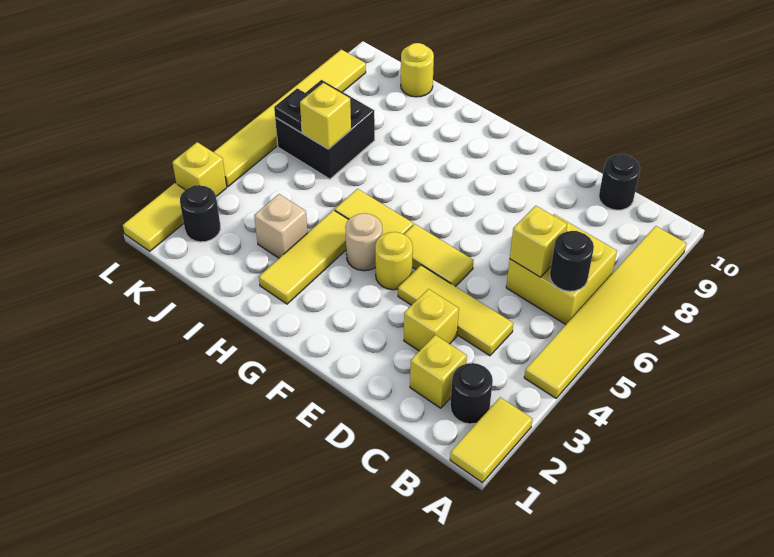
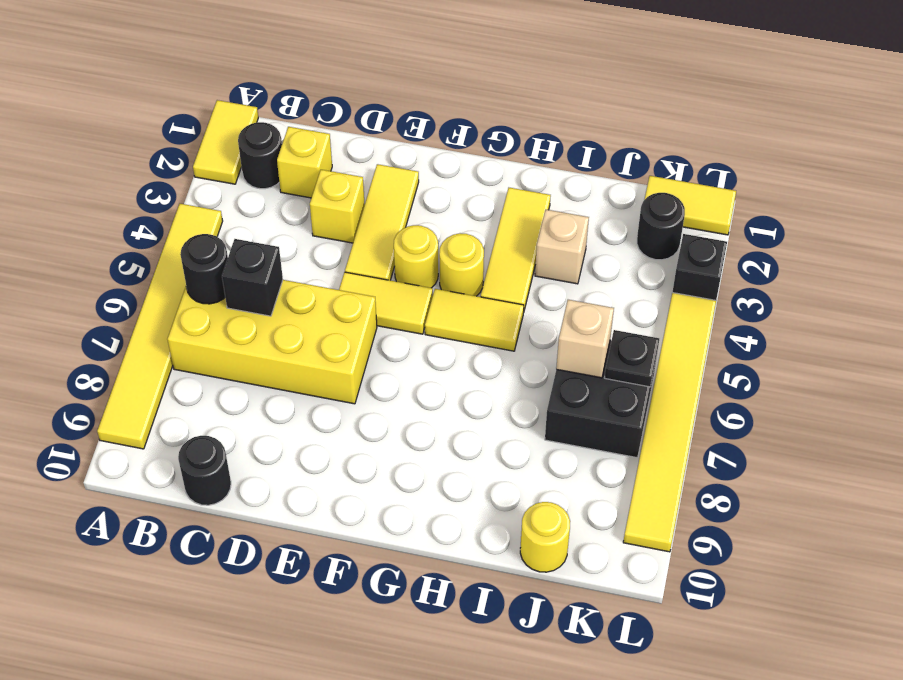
yellow 2x2 brick [506,214,617,324] -> yellow 2x4 brick [167,280,377,404]
yellow 1x3 tile [398,265,513,356] -> yellow 1x3 tile turned to [345,164,419,280]
yellow 1x1 brick [510,206,567,277] -> black 1x1 brick [222,239,283,316]
tan 1x1 round brick [345,213,382,271] -> yellow 1x1 round brick [439,233,484,296]
yellow 1x1 brick [300,83,351,149] -> tan 1x1 brick [556,300,614,378]
yellow 1x2 tile [123,183,185,251] -> yellow 1x2 tile turned to [644,176,736,235]
yellow 1x1 brick [172,142,227,196] -> black 1x1 brick [672,234,727,300]

